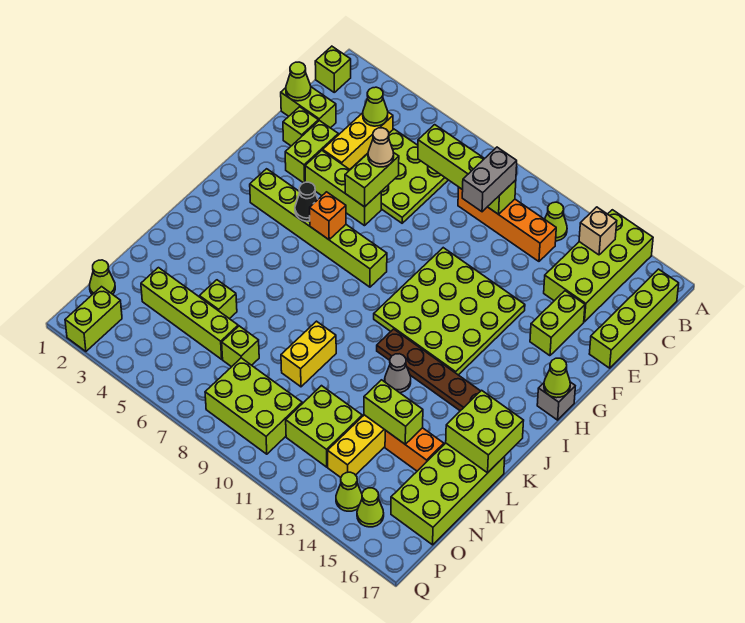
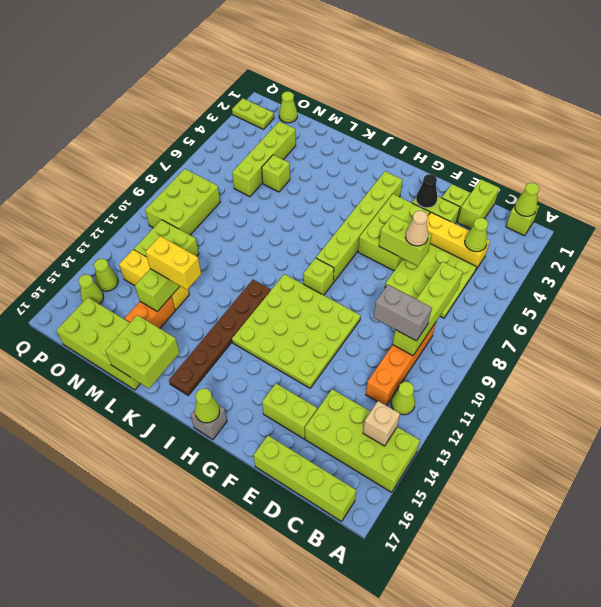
lime 1x1 cone [286,62,311,101] -> lime 1x1 cone moved to [515,183,539,216]
lime 1x3 brick [305,151,381,226] -> lime 2x3 brick [358,194,430,271]
black 1x1 cone [295,182,318,221] -> black 1x1 cone moved to [416,174,437,208]
orange 1x1 brick [310,192,346,240] -> none
grey 1x1 cone [385,354,411,393] -> none
yellow 1x2 brick [281,321,336,387] -> yellow 1x2 brick moved to [145,236,201,290]
lime 1x1 brick [222,326,259,367] -> lime 1x1 brick moved to [304,258,334,295]
lime 1x2 brick [65,287,122,351] -> lime 1x2 plate [232,98,274,129]

